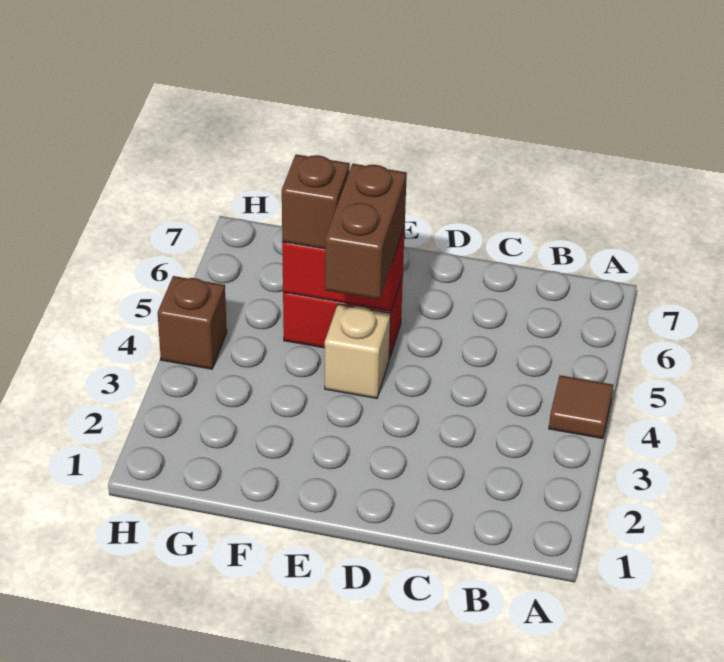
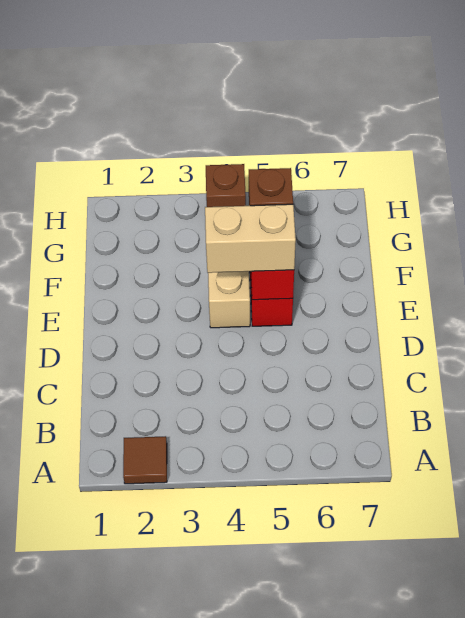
brown 1x1 tile [549,375,613,439] -> brown 1x1 tile moved to [123,436,167,484]
brown 1x2 brick [325,164,407,300] -> tan 1x2 brick [205,204,296,273]

